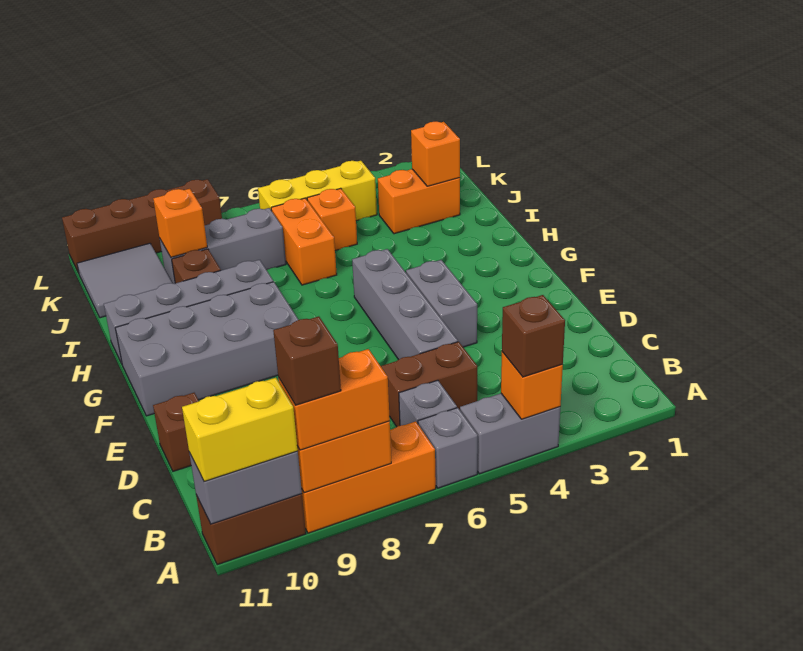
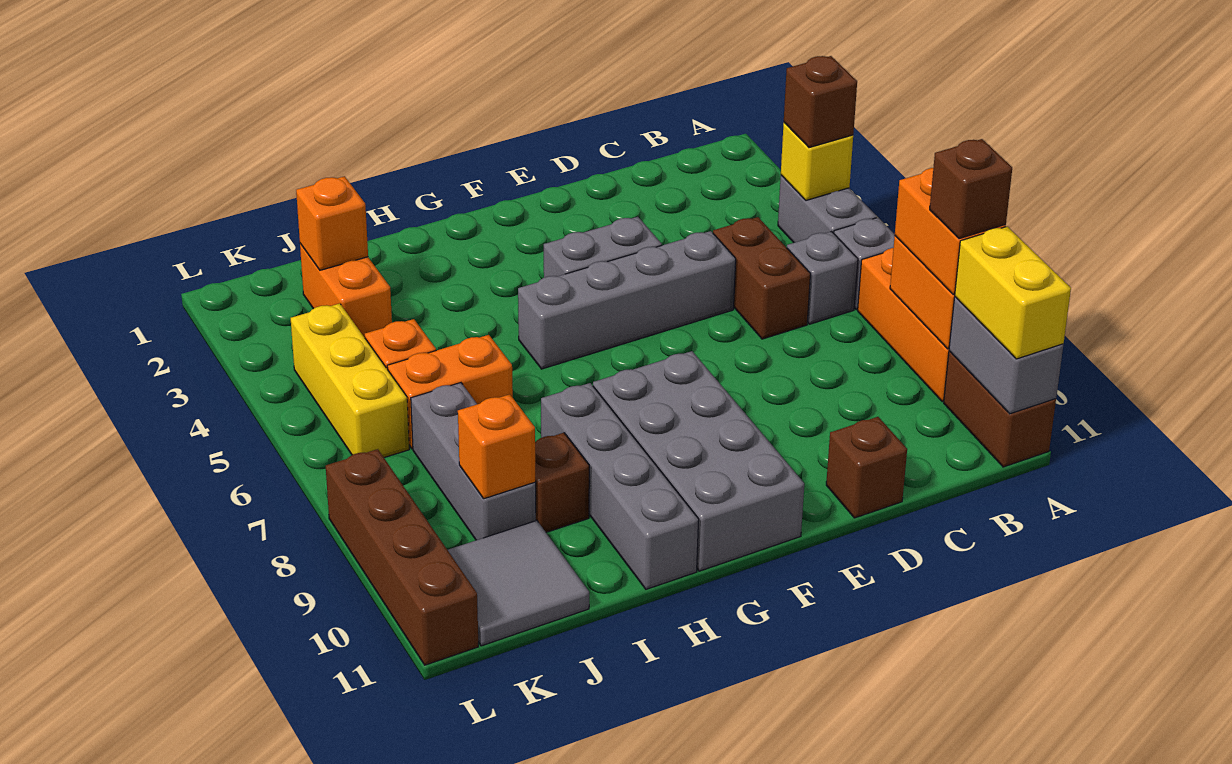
orange 1x1 brick [501,352,563,419] -> yellow 1x1 brick [781,123,853,200]

